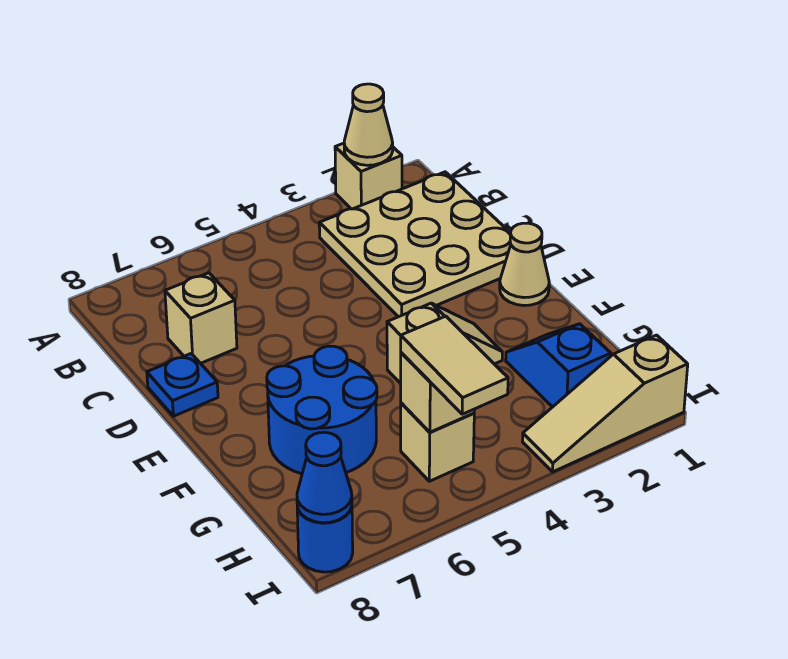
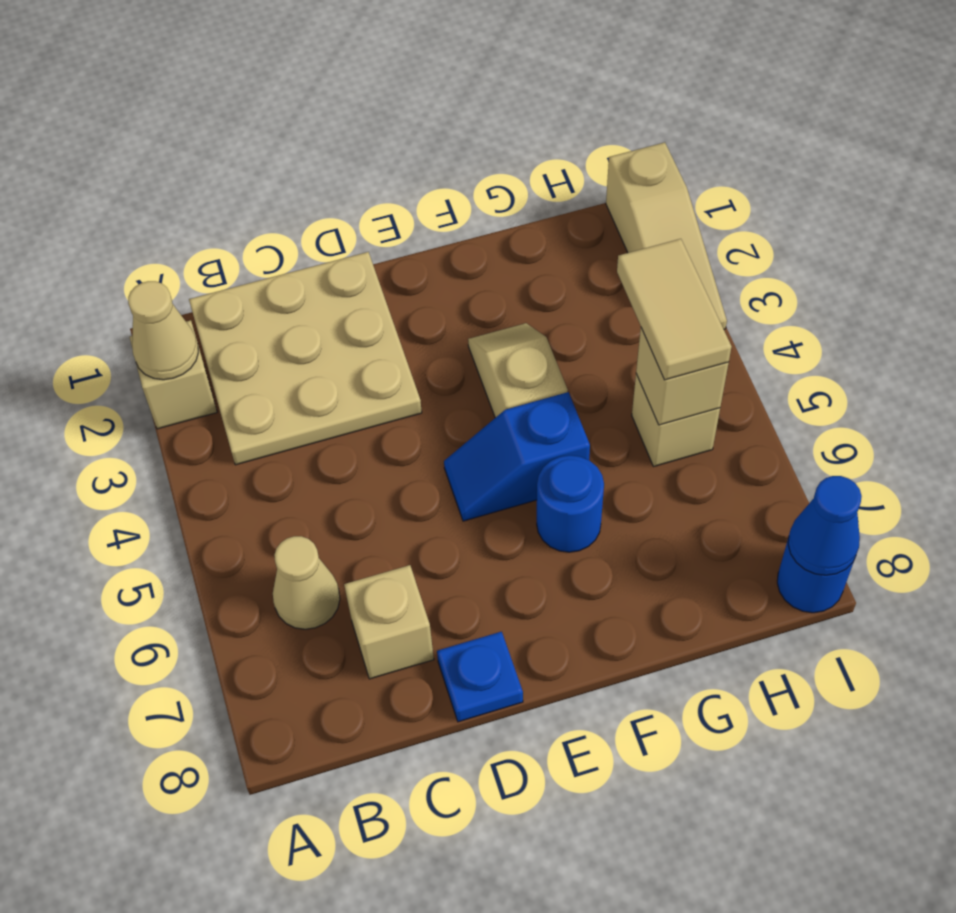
tan 1x1 cone [500,223,549,306] -> tan 1x1 cone moved to [273,536,340,629]
blue 2x2 round brick [267,346,377,474] -> blue 1x1 round brick [537,455,604,552]
blue 1x2 slope [506,324,611,407] -> blue 1x2 slope moved to [444,392,590,521]
tan 1x2 tile [401,316,508,414] -> tan 1x2 tile turned to [617,239,732,380]

